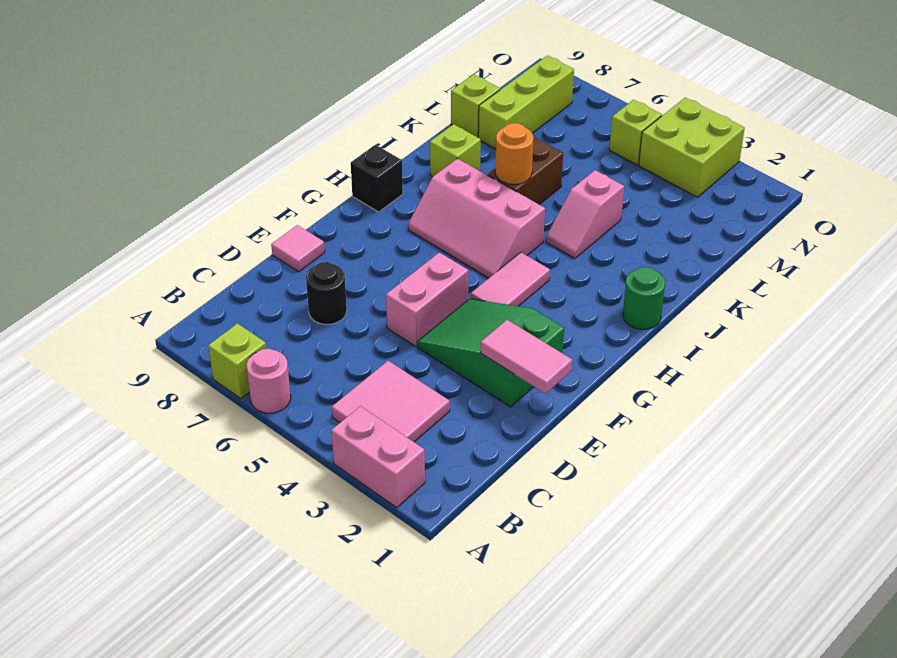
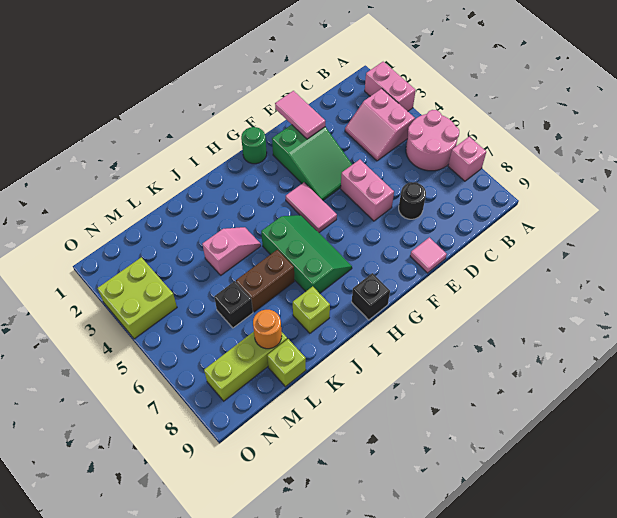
pink 1x1 round brick [247,349,291,413] -> pink 2x2 round brick [406,110,459,171]
lime 1x1 brick [208,323,266,398] -> pink 1x1 brick [448,137,486,181]
pink 2x2 tile [332,361,450,442] -> pink 2x2 slope [345,89,415,161]
pink 1x2 brick [386,252,468,346] -> pink 1x2 brick turned to [341,160,394,221]
pink 1x2 tile [471,252,550,306] -> pink 1x2 tile turned to [286,183,337,232]
pink 2x3 slope [408,158,545,278] -> green 2x3 slope [261,215,352,293]
green 1x1 round brick [623,267,665,329] -> green 1x1 round brick moved to [241,127,267,164]
orange 1x1 round brick [495,123,533,184] -> orange 1x1 round brick moved to [253,310,282,349]
none -> black 1x1 brick [214,281,253,328]
lime 1x1 brick [609,100,662,165] -> none

